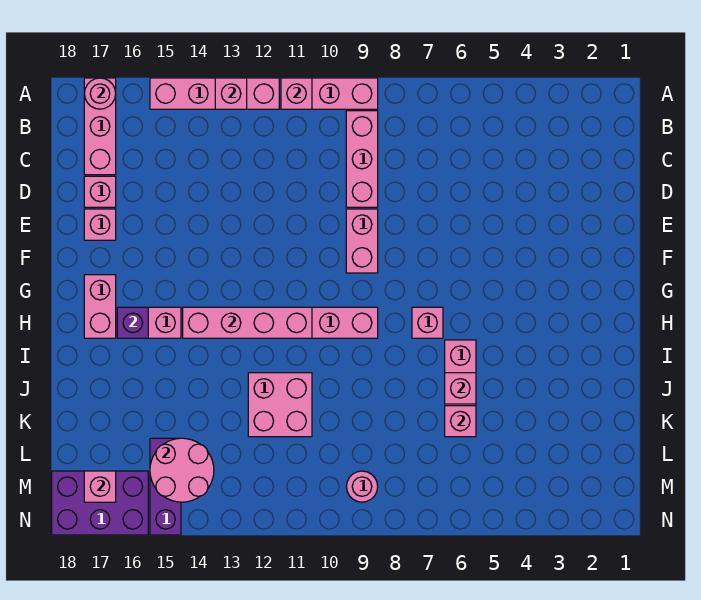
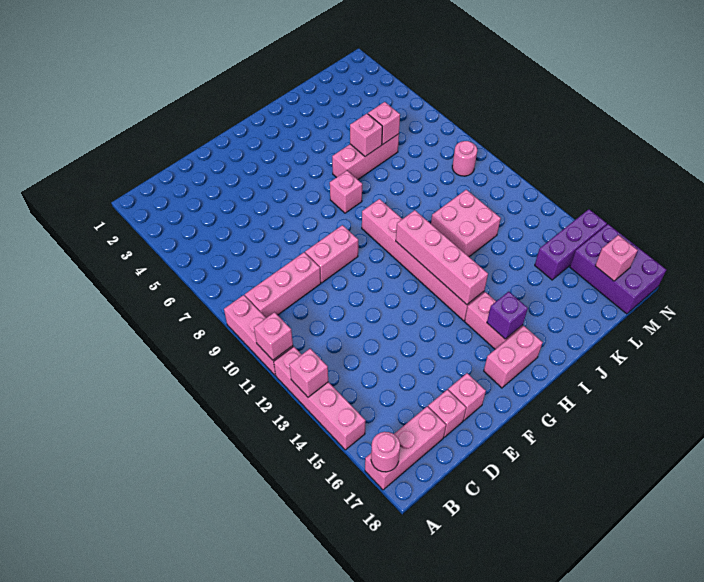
pink 2x2 round brick [150,438,214,502] -> none

